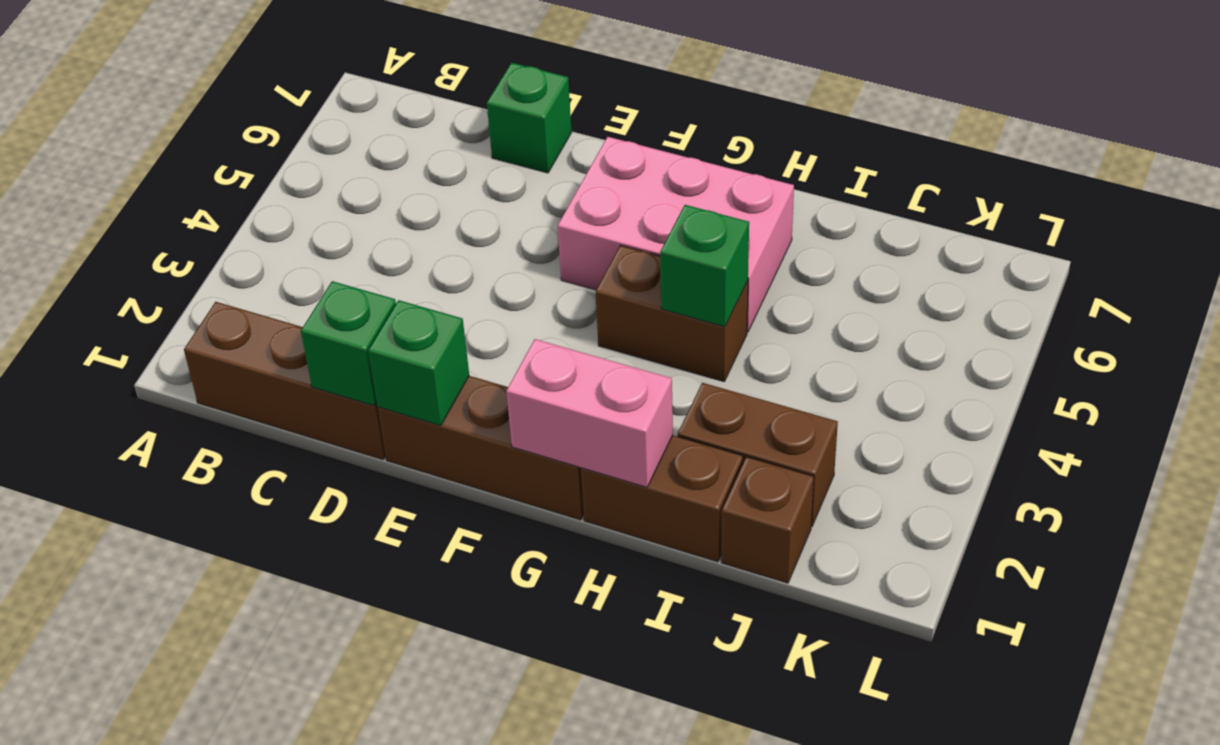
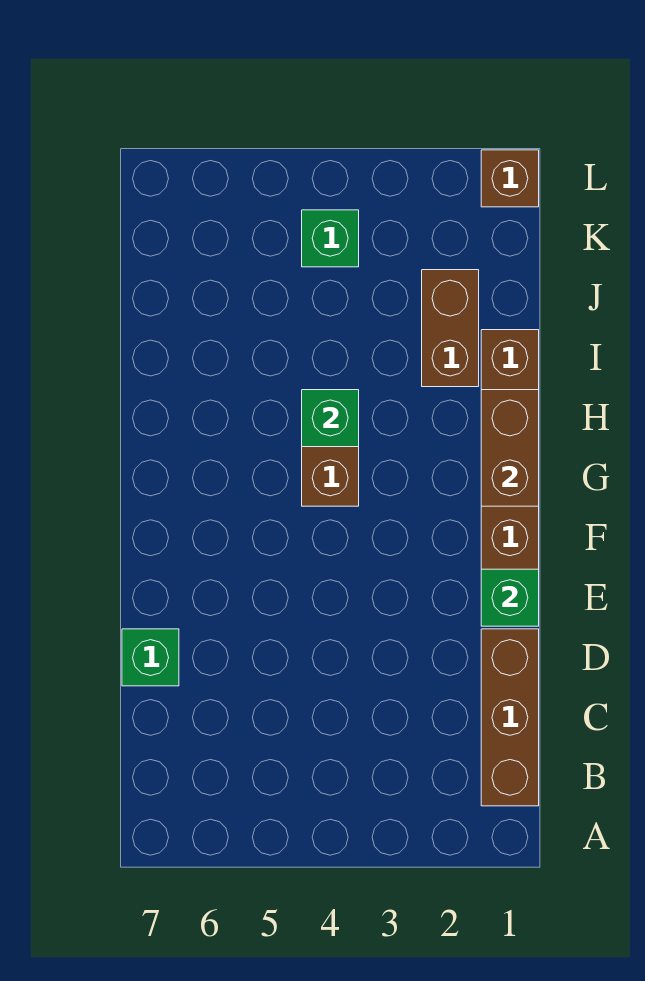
green 1x1 brick [301,281,396,406] -> green 1x1 brick moved to [302,210,359,267]
pink 2x3 brick [558,137,794,332] -> none
pink 1x2 brick [506,339,673,487] -> brown 1x2 brick [481,390,539,506]
brown 1x1 brick [721,457,814,583] -> brown 1x1 brick moved to [481,150,539,207]

